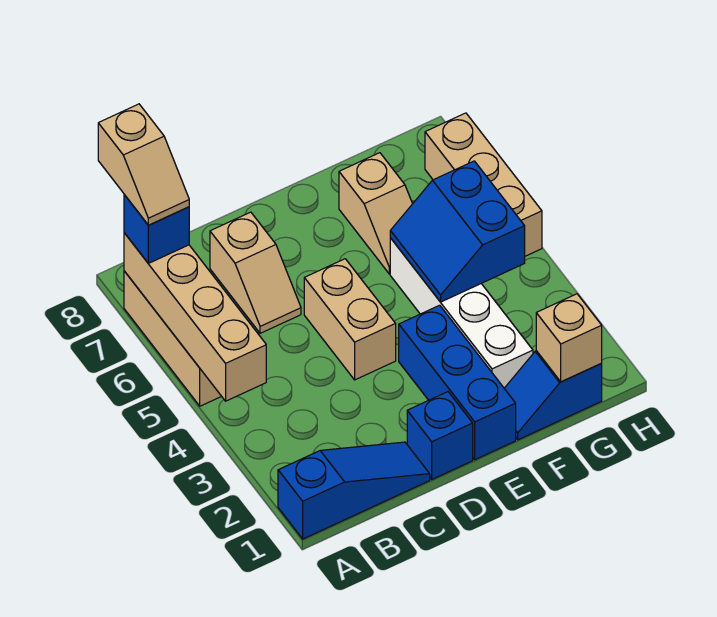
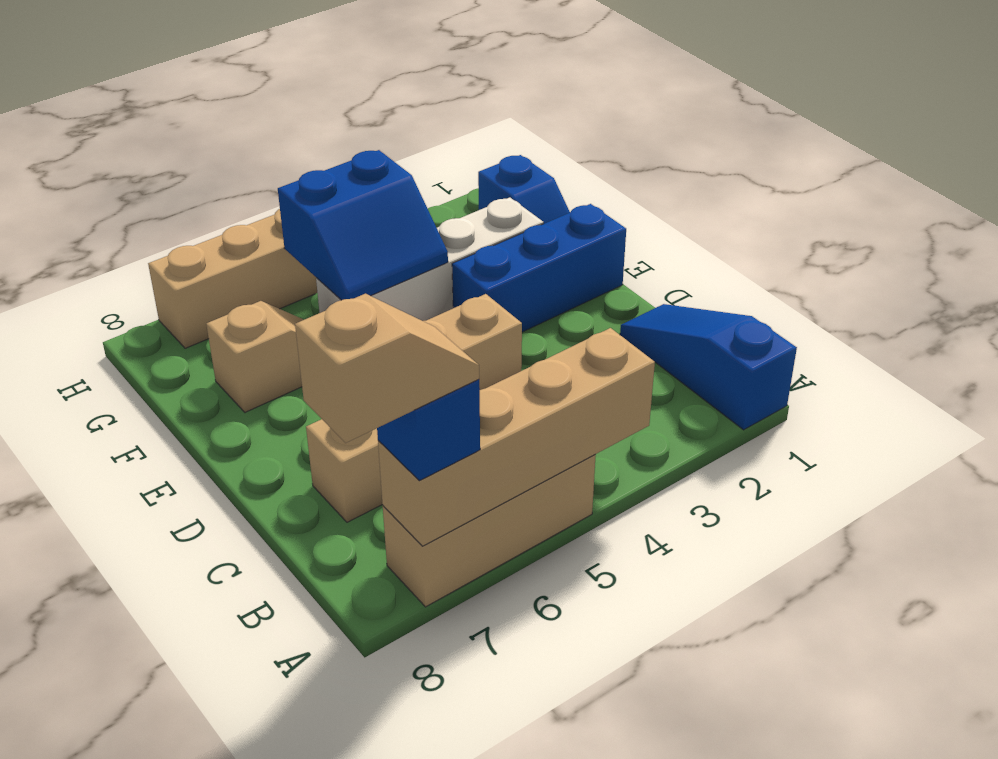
blue 1x1 brick [407,392,473,479] -> none
tan 1x1 brick [536,294,602,382] -> none

